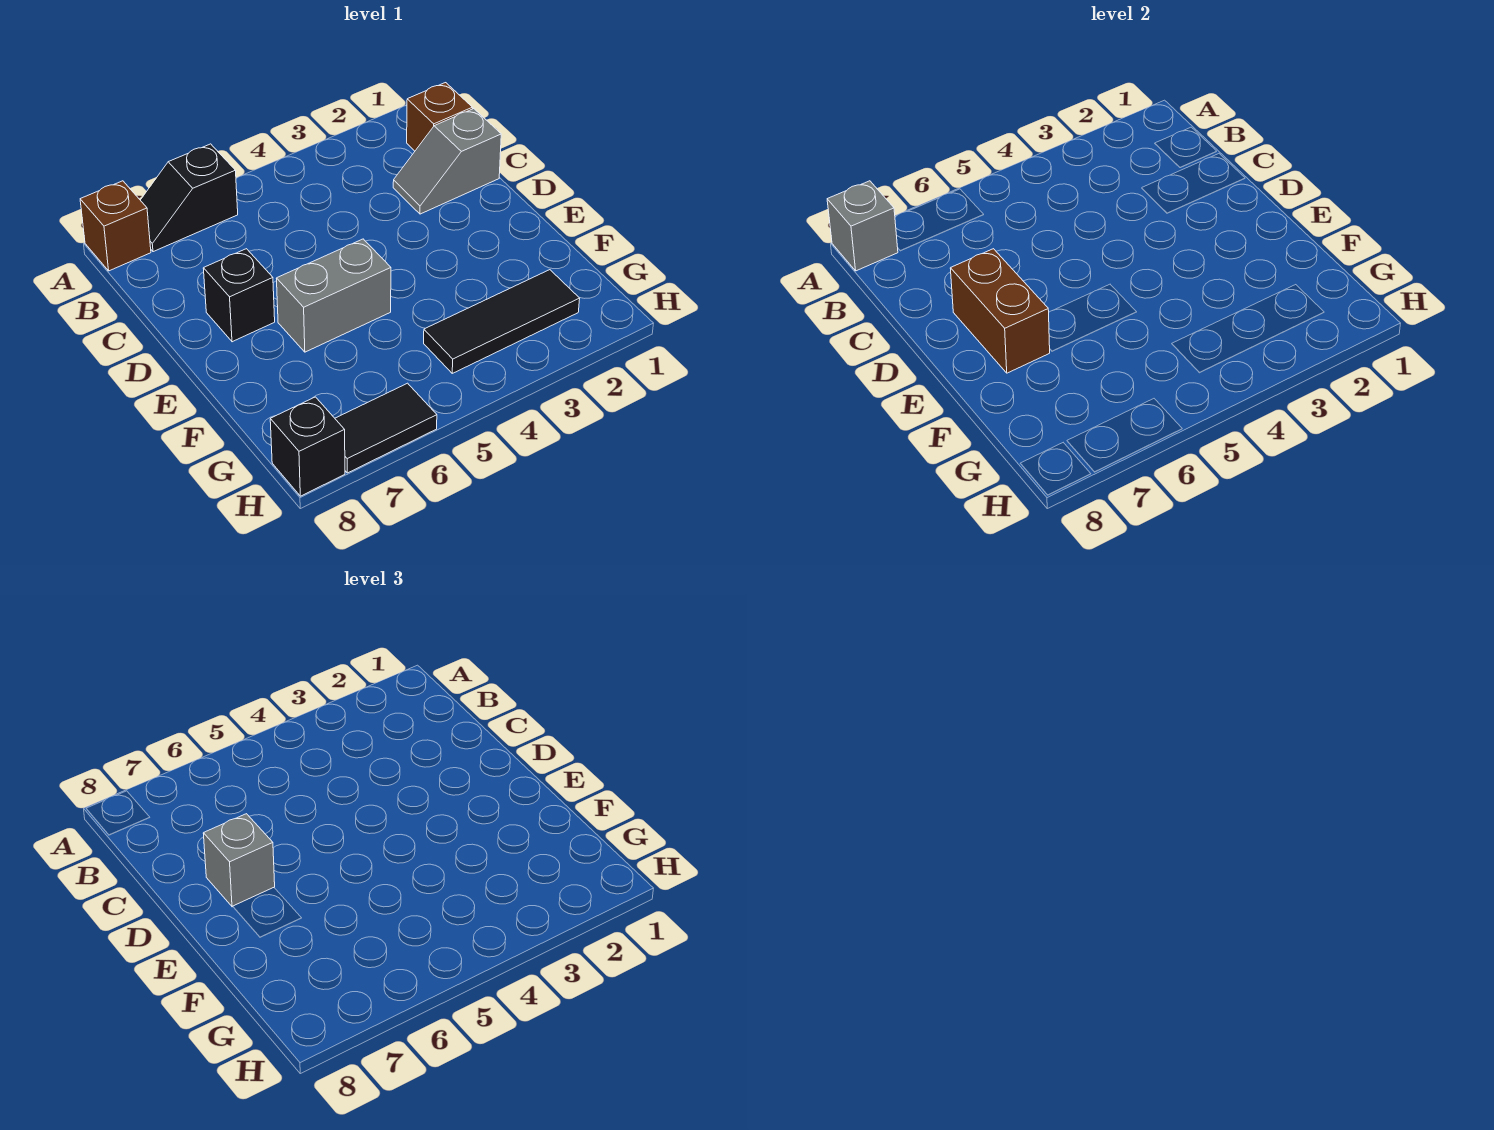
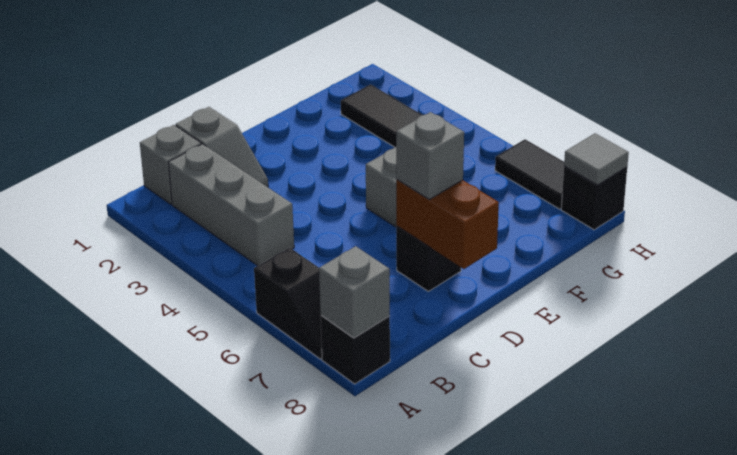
brown 1x1 brick [80,181,151,271] -> black 1x1 brick [321,315,390,384]
brown 1x1 brick [407,83,472,151] -> grey 1x1 brick [140,125,201,204]
none -> grey 1x3 brick [168,144,294,266]
brown 1x2 brick [950,249,1050,373] -> brown 1x2 brick turned to [396,180,499,269]
none -> grey 1x1 tile [564,133,629,185]

